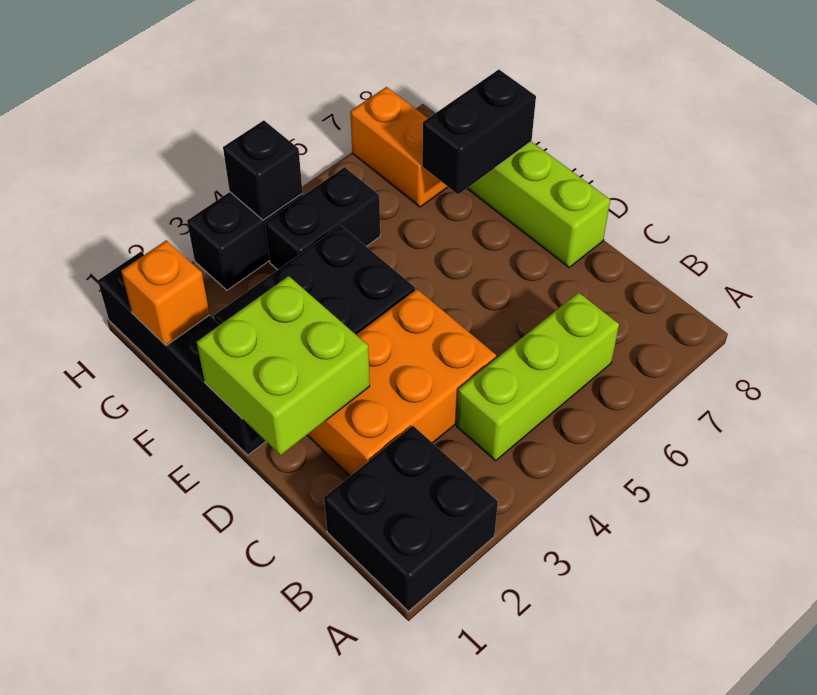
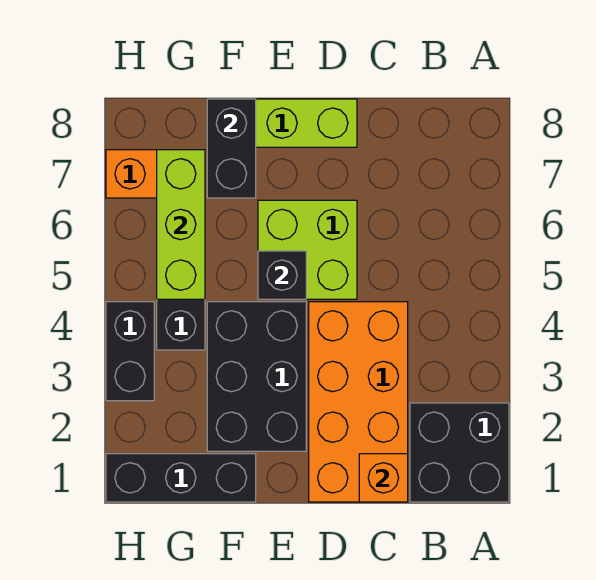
lime 1x3 brick [457,292,619,461] -> lime 1x3 brick moved to [157,150,205,299]
orange 2x3 brick [307,289,496,476] -> orange 2x4 brick [309,302,408,502]
lime 2x2 brick [197,276,370,455] -> lime 2x2 brick moved to [258,200,357,299]
black 1x4 brick [98,252,266,455] -> black 1x3 brick [106,454,256,502]
orange 1x1 brick [121,240,210,345] -> orange 1x1 brick moved to [359,454,408,502]
black 1x1 brick [223,120,303,220] -> black 1x1 brick moved to [258,251,306,299]

